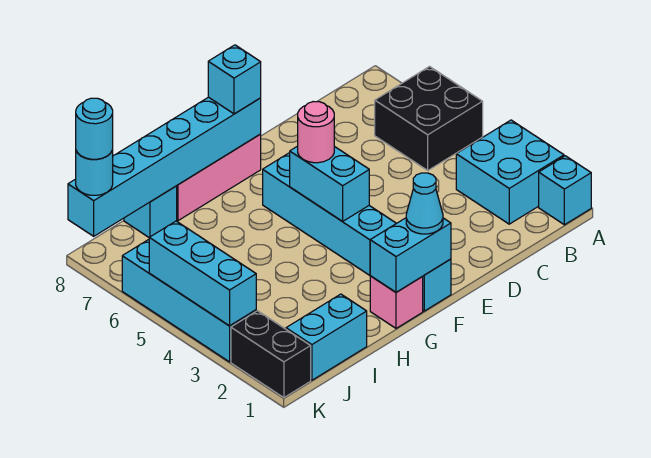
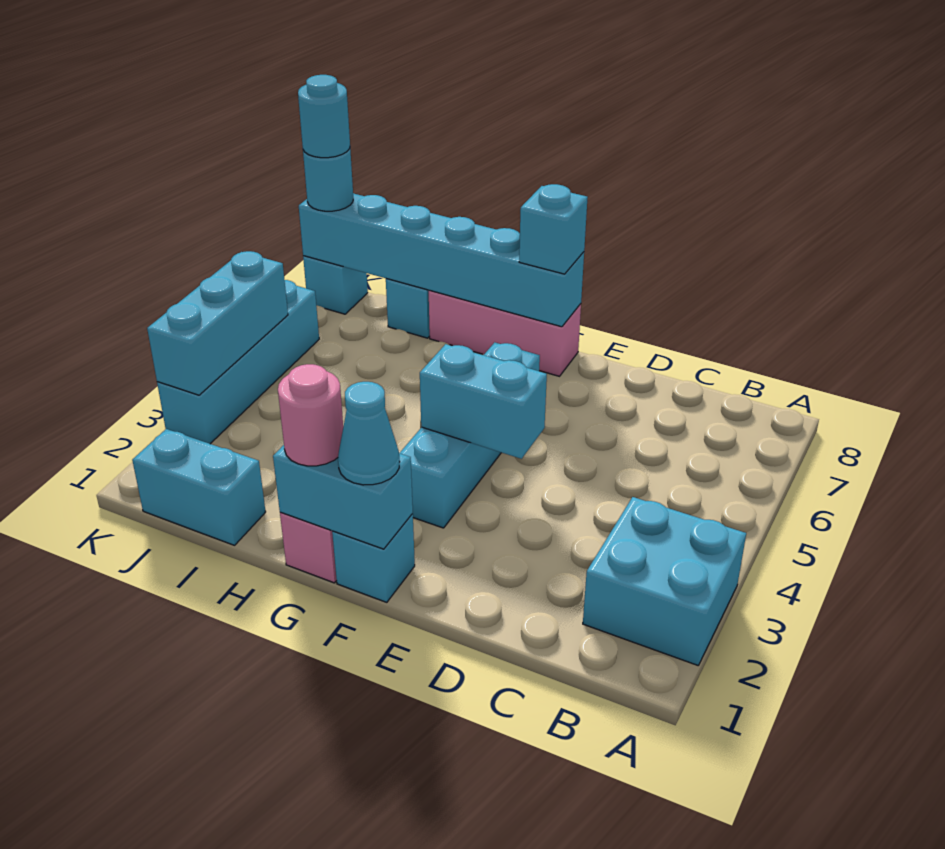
cyan 1x1 brick [539,156,591,225] -> cyan 1x1 brick moved to [303,256,368,314]
black 2x2 brick [375,67,483,170] -> none
cyan 1x2 brick [290,146,369,222] -> cyan 1x2 brick turned to [420,344,547,459]
pink 1x1 round brick [298,102,334,163] -> pink 1x1 round brick moved to [278,364,343,466]
black 1x2 brick [231,311,311,398] -> none

